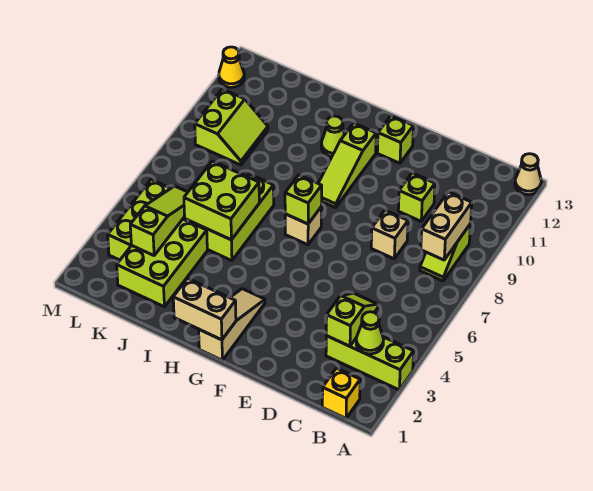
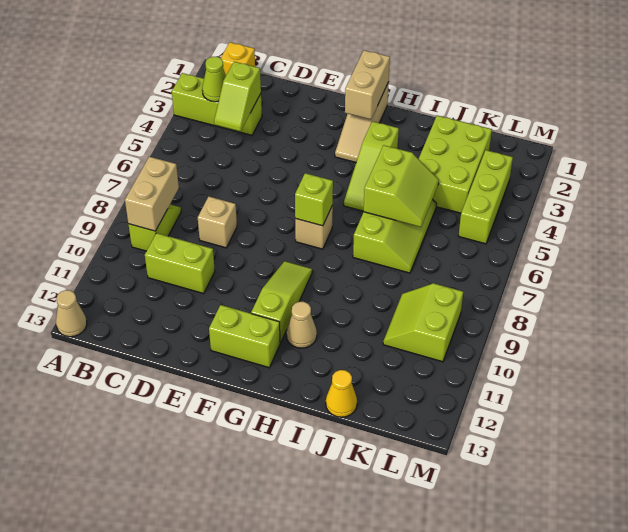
lime 1x1 brick [398,173,435,221] -> lime 1x2 brick [145,233,215,294]
lime 1x1 brick [377,116,413,163] -> lime 1x2 brick [209,305,280,368]
tan 1x2 brick [173,278,236,340] -> tan 1x2 brick turned to [345,50,390,120]
lime 1x1 cone [321,116,345,157] -> tan 1x1 cone [286,302,317,348]
lime 2x2 brick [184,161,259,240] -> lime 2x2 slope [364,145,439,227]
lime 1x3 slope [130,186,188,255] -> lime 1x3 slope moved to [344,121,399,211]
yellow 1x1 cone [219,47,244,87] -> yellow 1x1 cone moved to [326,370,357,417]

